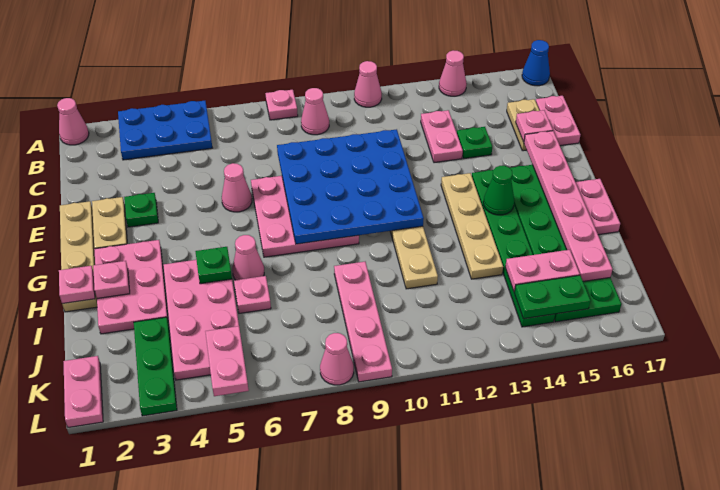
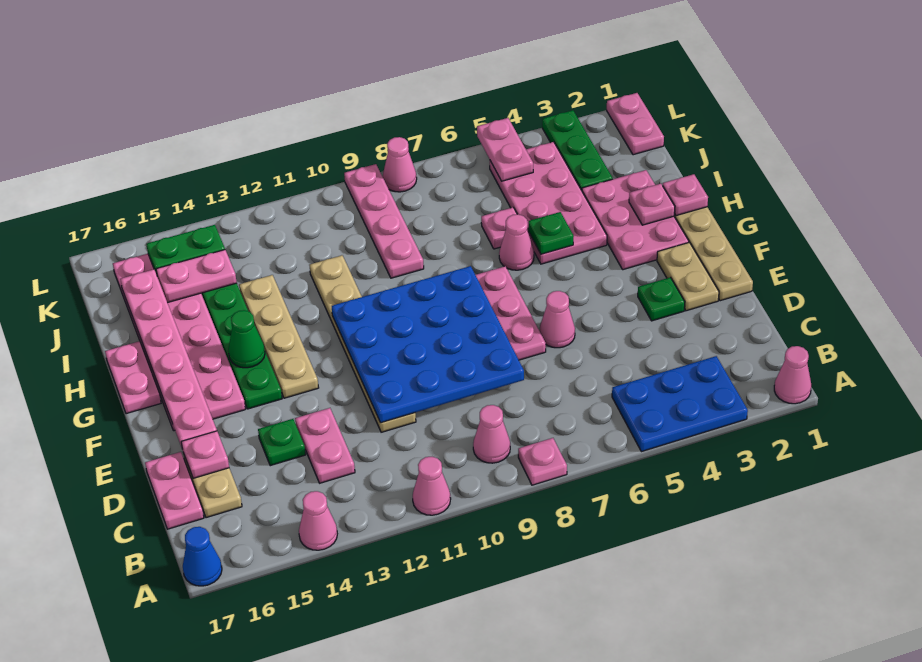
green 2x6 plate [510,165,621,322] -> pink 2x6 plate [113,254,245,431]

